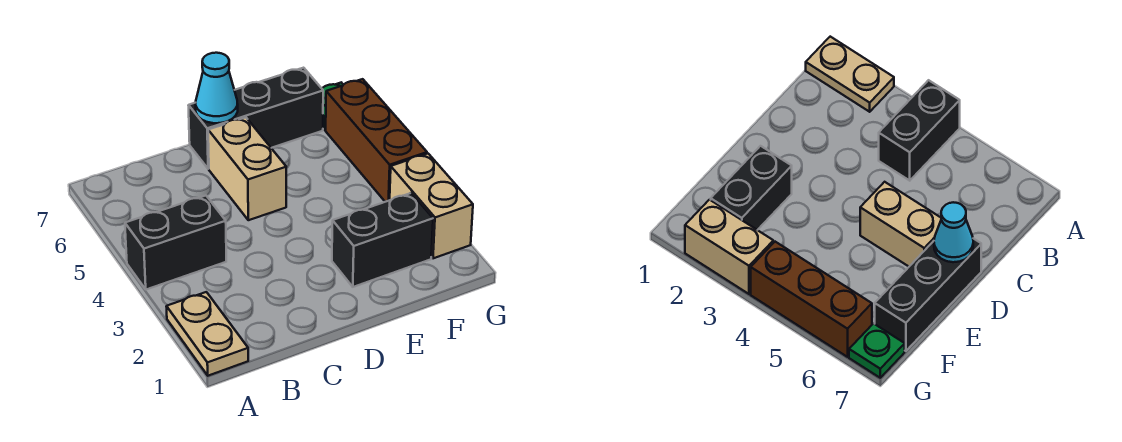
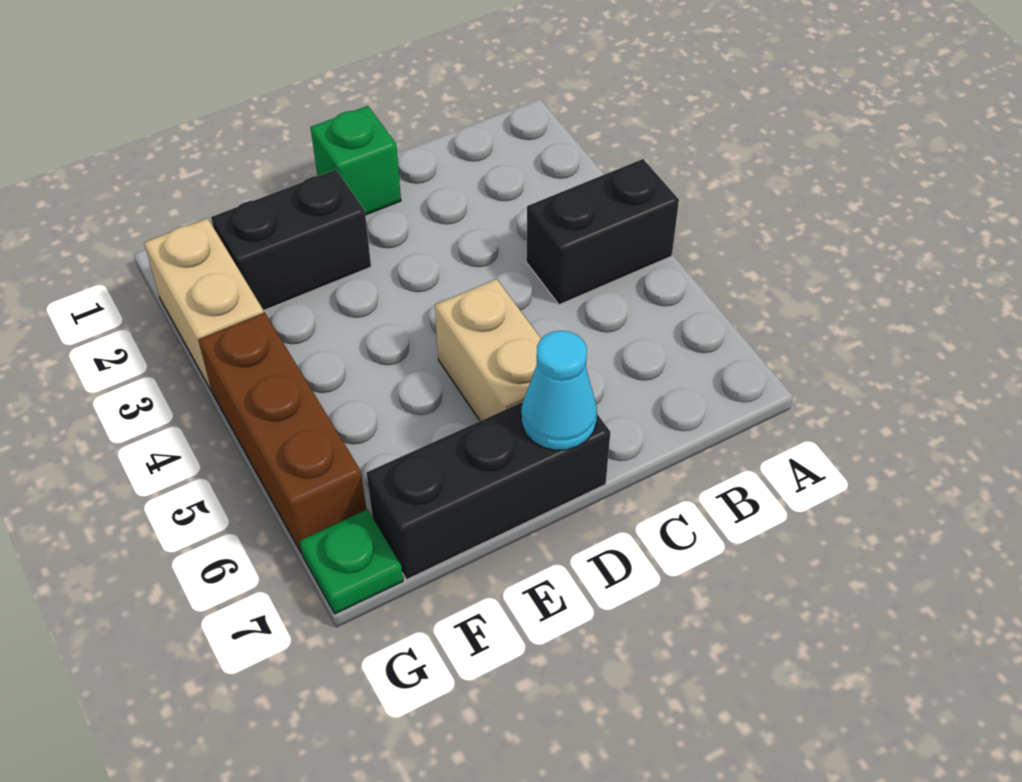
tan 1x2 plate [166,292,248,376] -> none
none -> green 1x1 brick [311,106,401,215]

